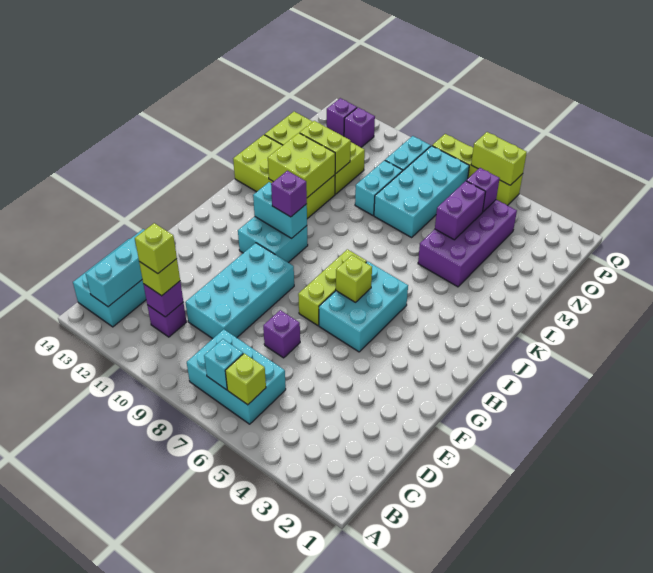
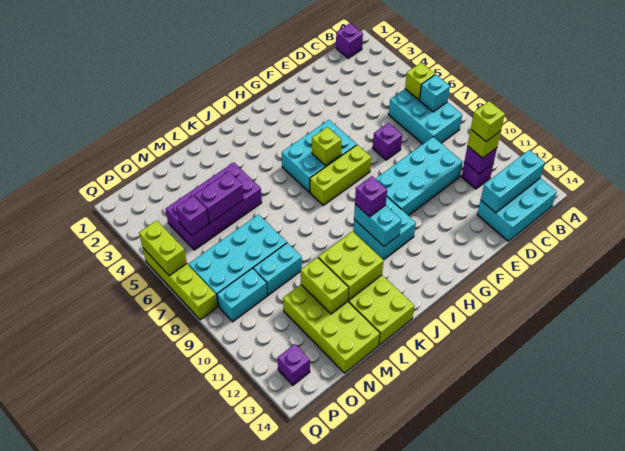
purple 1x1 brick [344,108,375,147] -> purple 1x1 brick moved to [336,23,363,58]

